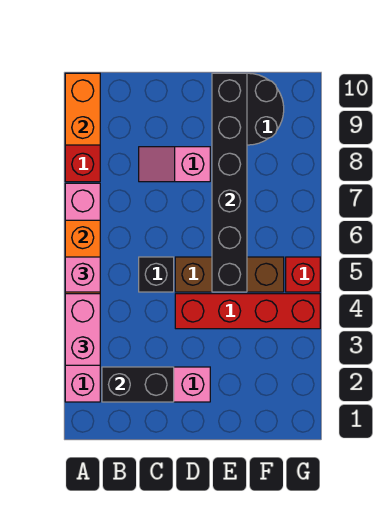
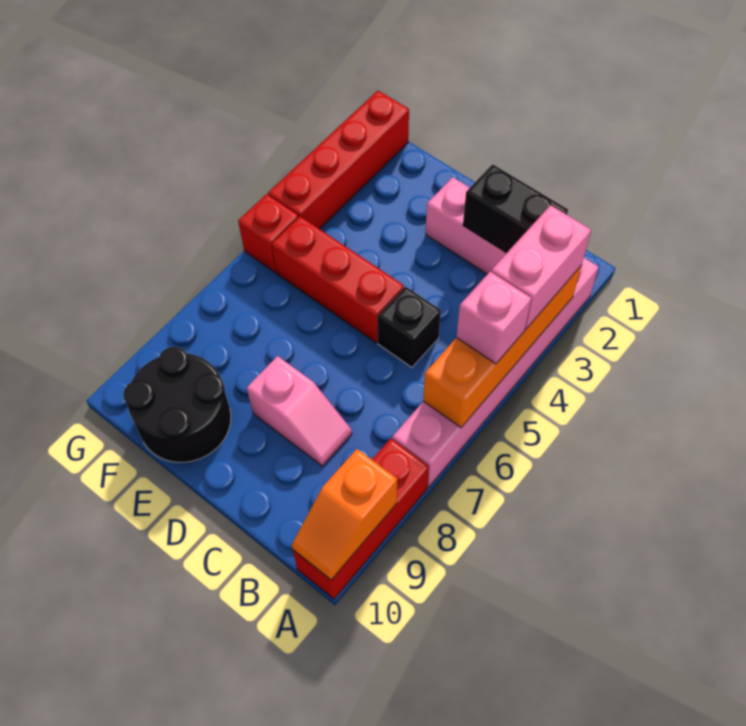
orange 1x2 brick [65,73,100,145] -> orange 1x2 slope [292,449,397,580]
red 1x4 brick [175,294,320,329] -> red 1x4 brick turned to [268,91,409,229]
brown 1x3 brick [175,257,284,292] -> red 1x3 brick [272,216,404,343]
black 1x6 brick [212,73,247,292] -> none

